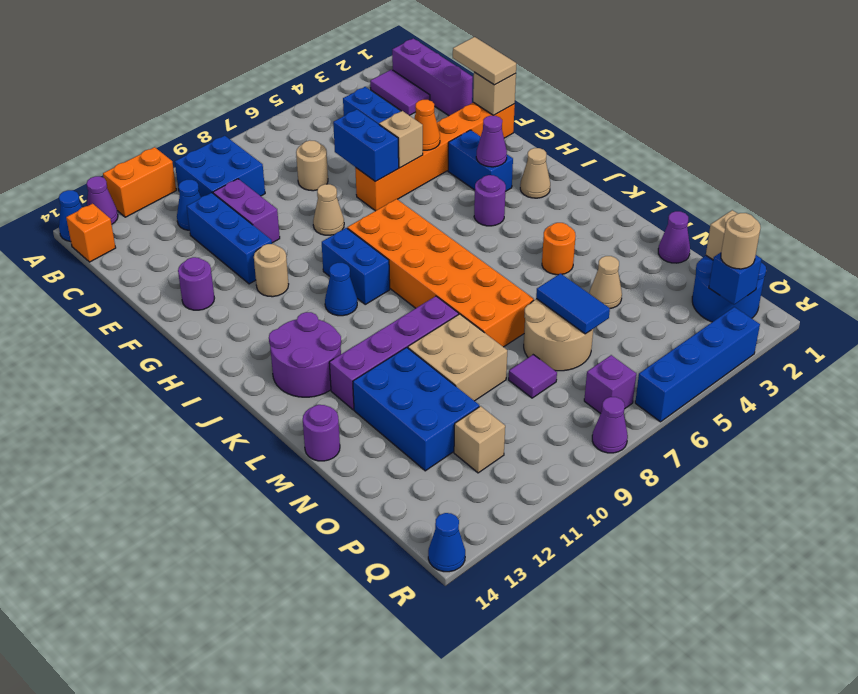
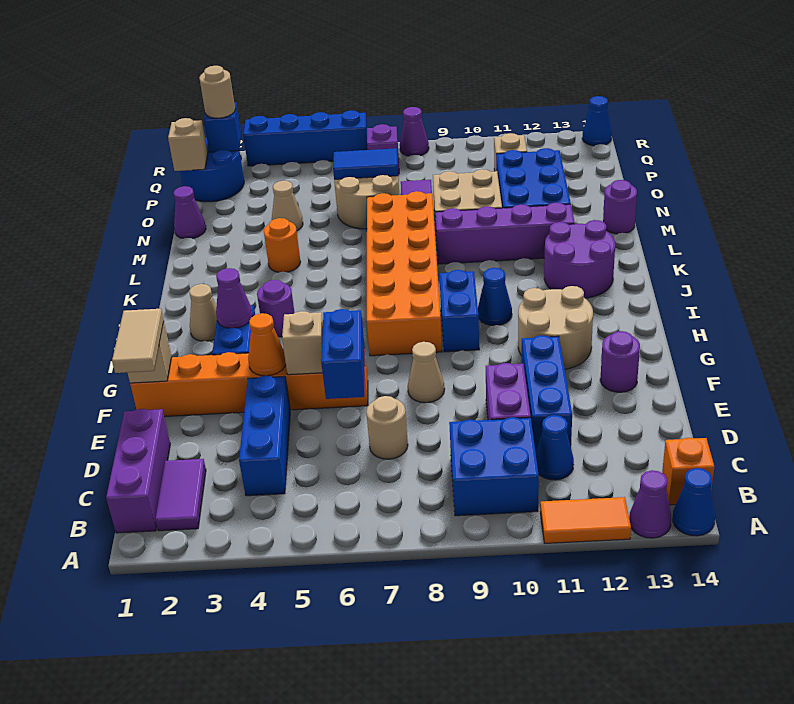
orange 1x2 brick [103,147,176,217] -> orange 1x2 tile [540,497,631,543]
tan 1x1 round brick [254,244,289,297] -> tan 2x2 round brick [518,286,593,369]
blue 1x2 tile [536,274,610,334] -> blue 1x2 tile turned to [333,148,398,179]

